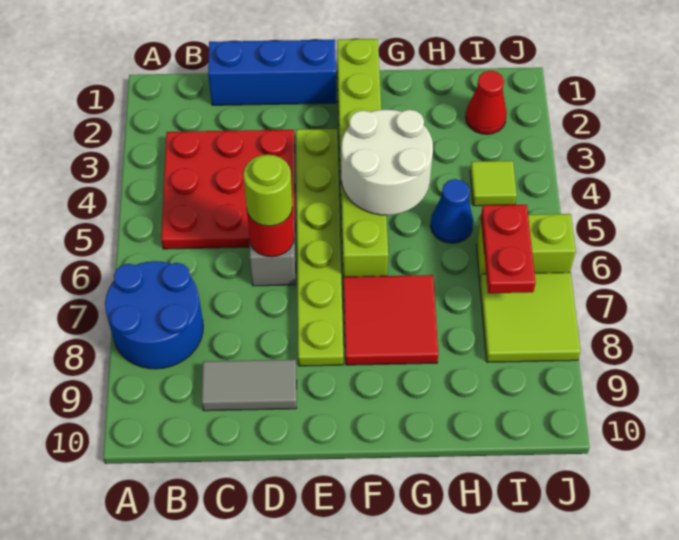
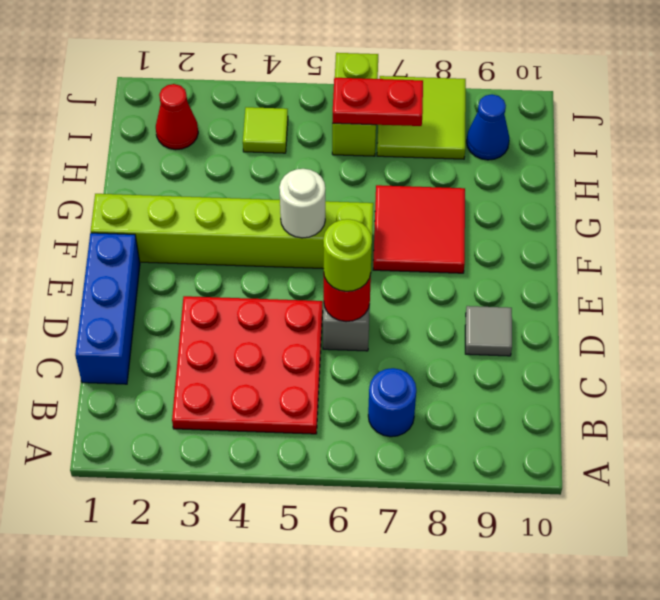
blue 2x2 round brick [105,261,203,369] -> blue 1x1 round brick [368,368,416,437]
grey 1x2 tile [202,360,297,411] -> grey 1x1 tile [465,306,512,356]
lime 1x6 plate [296,129,343,366] -> none
white 2x2 round brick [341,110,433,215] -> white 1x1 round brick [279,169,325,238]
blue 1x1 cone [430,179,473,243] -> blue 1x1 cone moved to [467,94,509,160]

